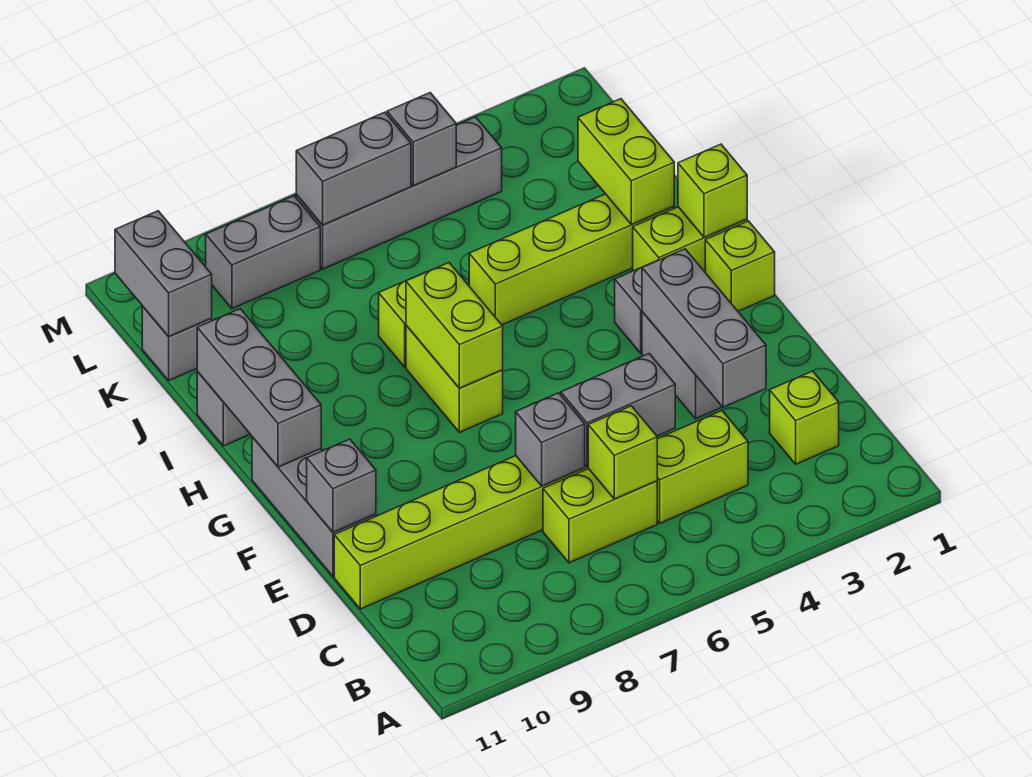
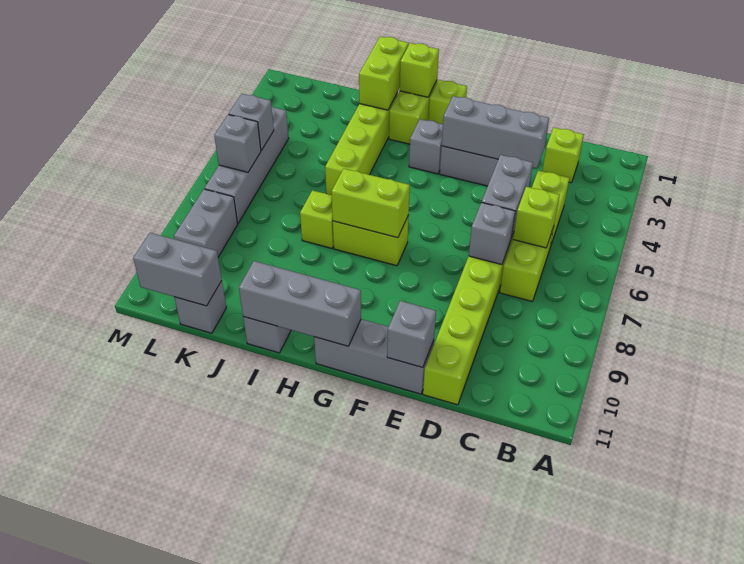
lime 1x2 brick [578,99,674,224] -> lime 1x2 brick turned to [359,36,409,110]
grey 1x2 brick [296,112,411,225] -> grey 1x1 brick [214,115,261,172]

